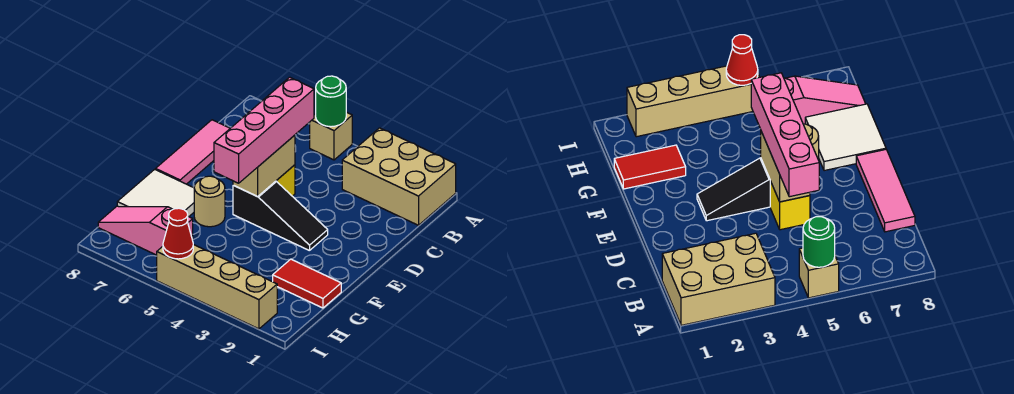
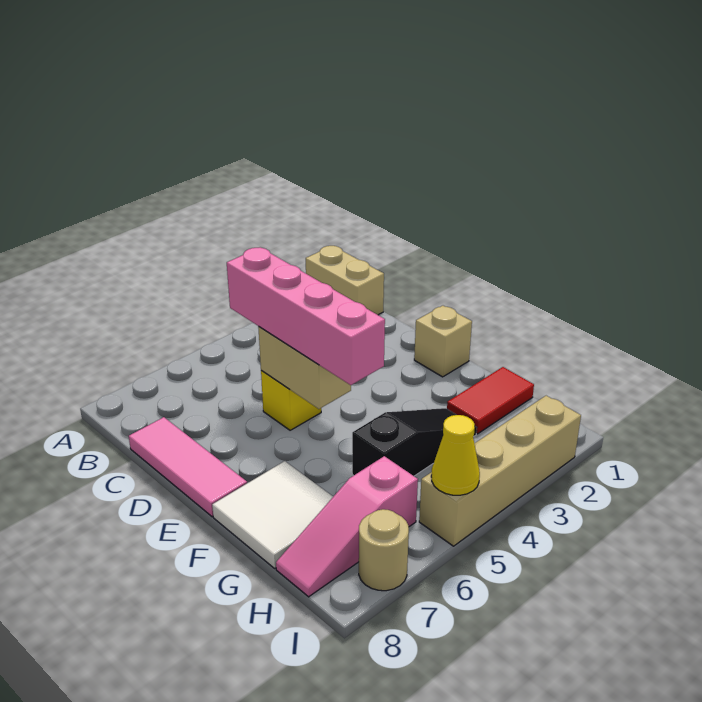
tan 2x3 brick [342,128,456,225] -> tan 1x2 brick [306,246,384,315]
tan 1x1 brick [310,112,352,160] -> tan 1x1 brick moved to [414,306,472,377]
green 1x1 round brick [316,76,346,127] -> none
black 1x3 slope [233,181,328,251] -> black 1x3 slope moved to [352,408,477,476]
tan 1x1 round brick [194,176,225,227] -> tan 1x1 round brick moved to [359,509,409,591]
red 1x1 cone [163,208,193,259] -> yellow 1x1 cone [431,415,480,495]

